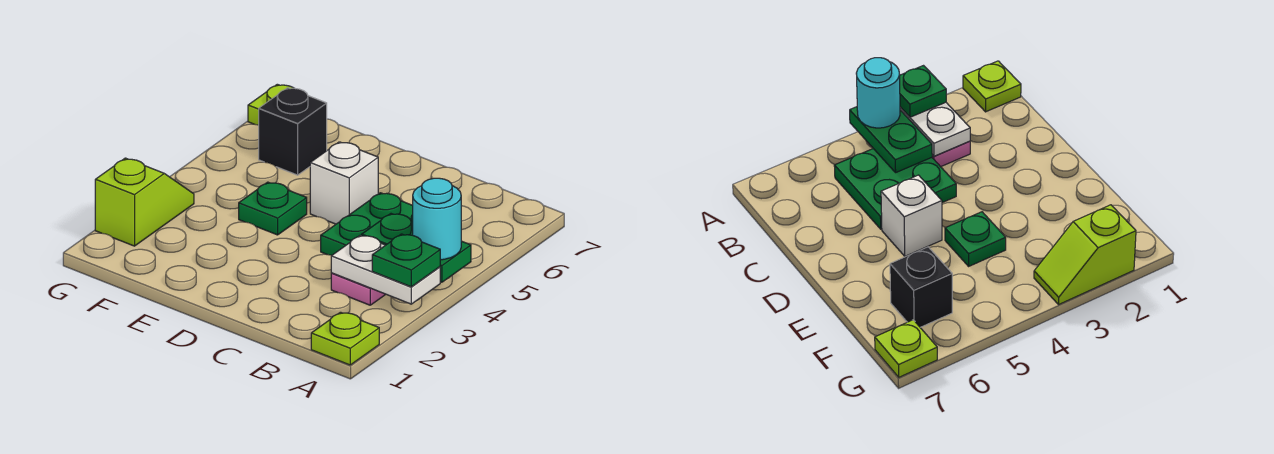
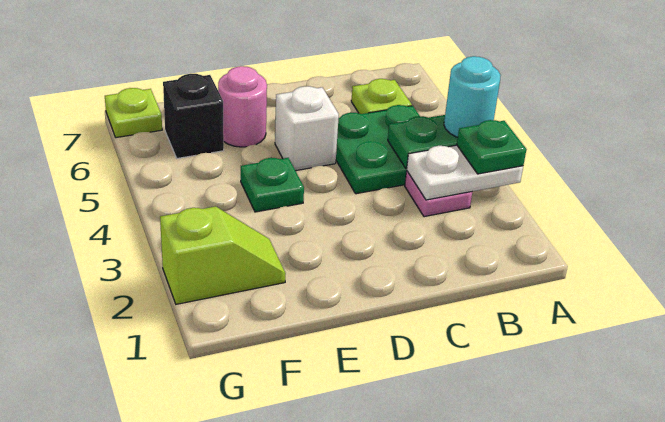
lime 1x1 plate [311,312,379,365] -> lime 1x1 plate moved to [351,79,412,114]
none -> pink 1x1 round brick [218,66,267,147]
lime 1x2 slope [95,158,194,246] -> lime 1x2 slope turned to [160,206,286,304]

